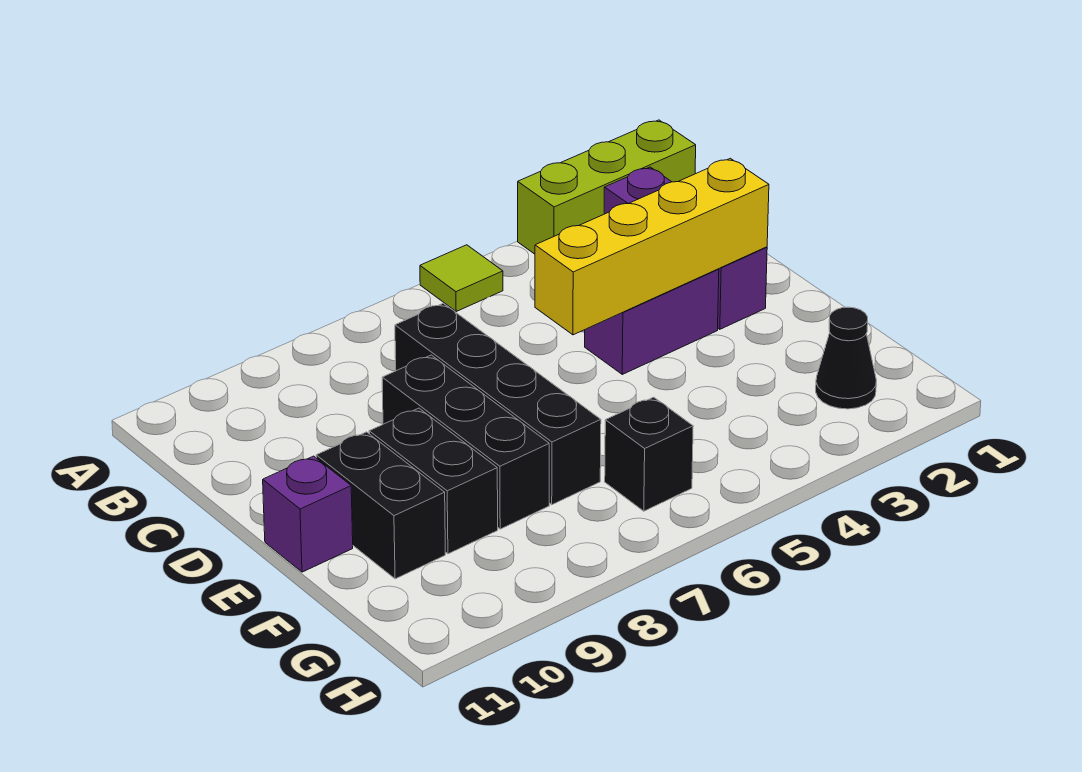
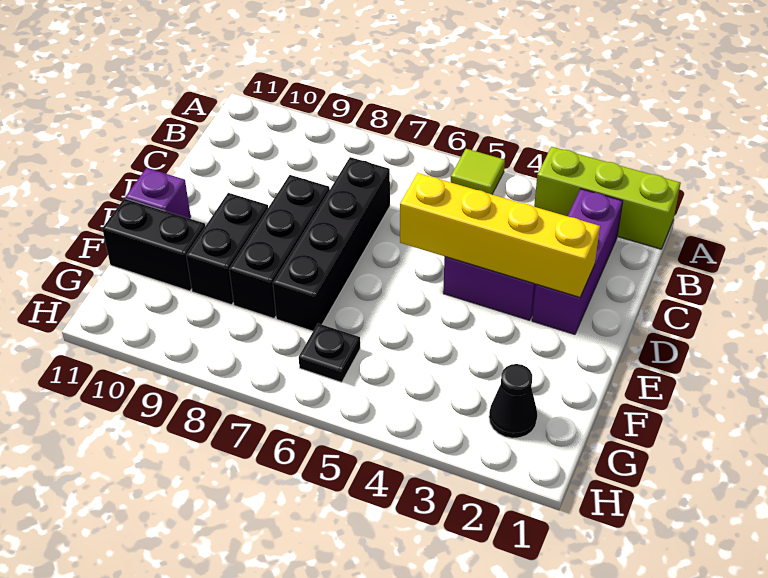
black 1x2 brick [316,432,445,579] -> black 1x2 brick turned to [102,198,205,291]
black 1x1 brick [605,397,693,511] -> black 1x1 plate [299,324,360,382]

